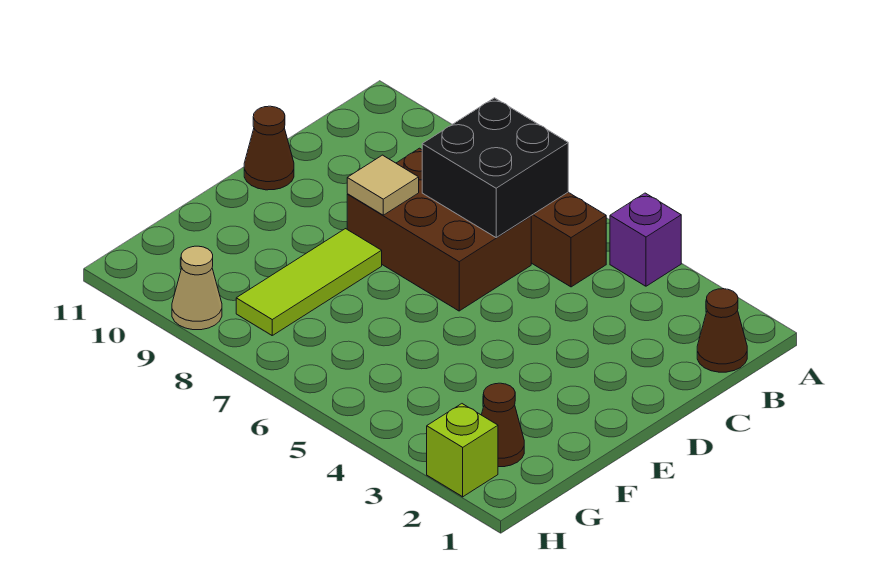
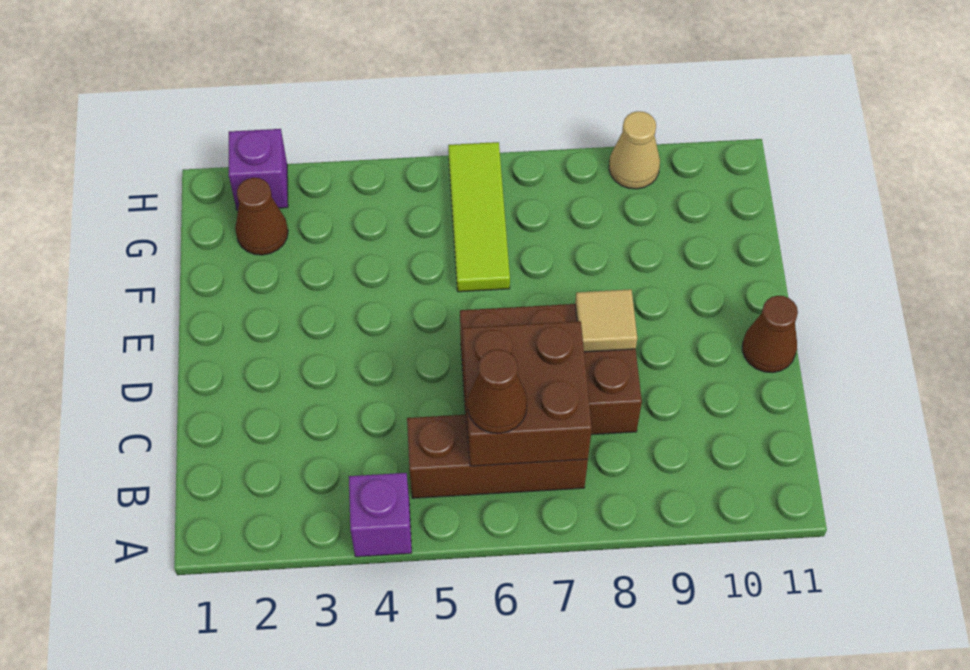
brown 1x1 cone [697,289,747,372] -> brown 1x1 cone moved to [468,349,527,433]
black 2x2 brick [422,98,568,237] -> brown 2x2 brick [462,321,592,466]
lime 1x3 tile [236,229,382,335] -> lime 1x3 tile moved to [448,142,510,292]
lime 1x1 brick [427,404,498,497] -> purple 1x1 brick [229,129,288,210]

